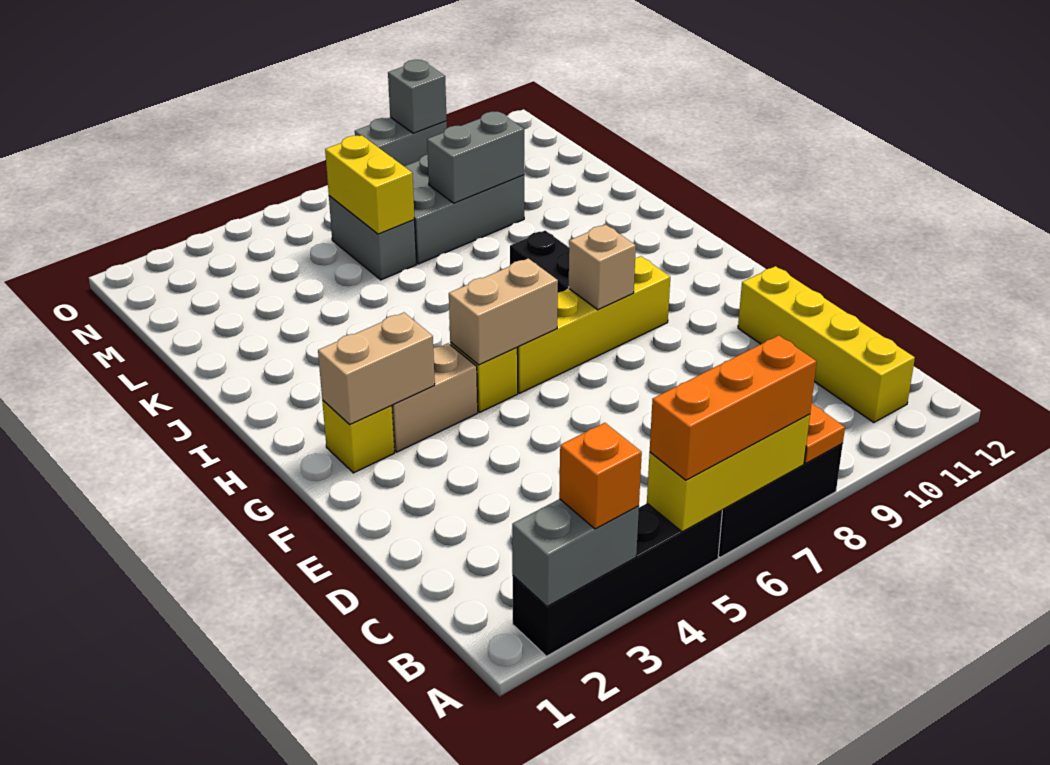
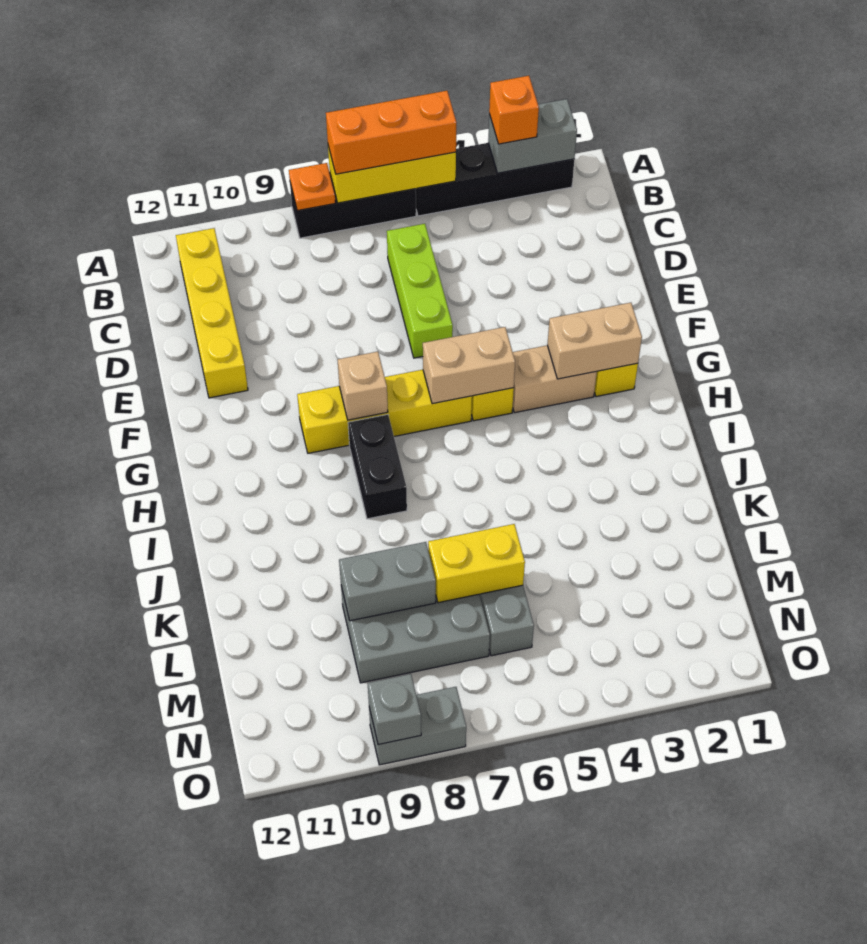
none -> lime 1x3 brick [387,224,453,358]
yellow 1x2 brick [325,135,414,234] -> yellow 1x2 brick turned to [428,524,525,603]

